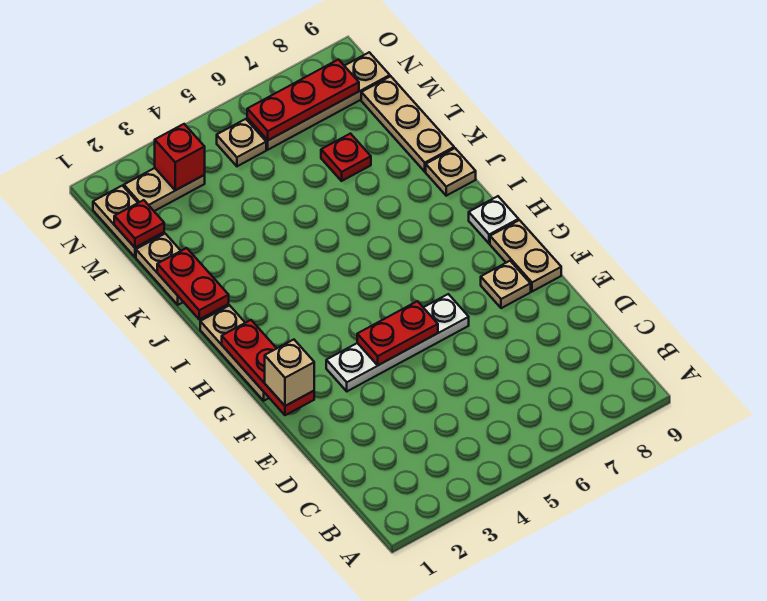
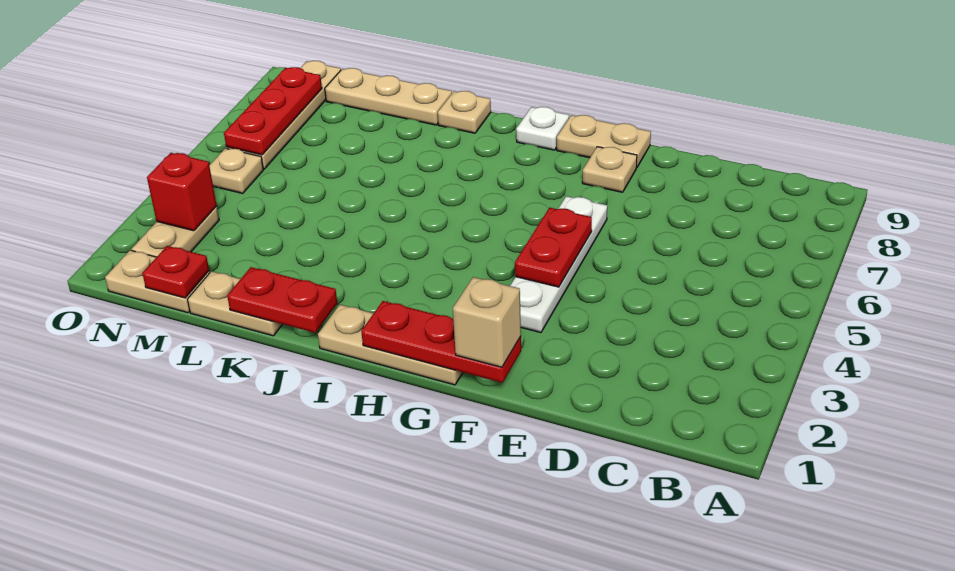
red 1x1 plate [321,134,371,181] -> none

